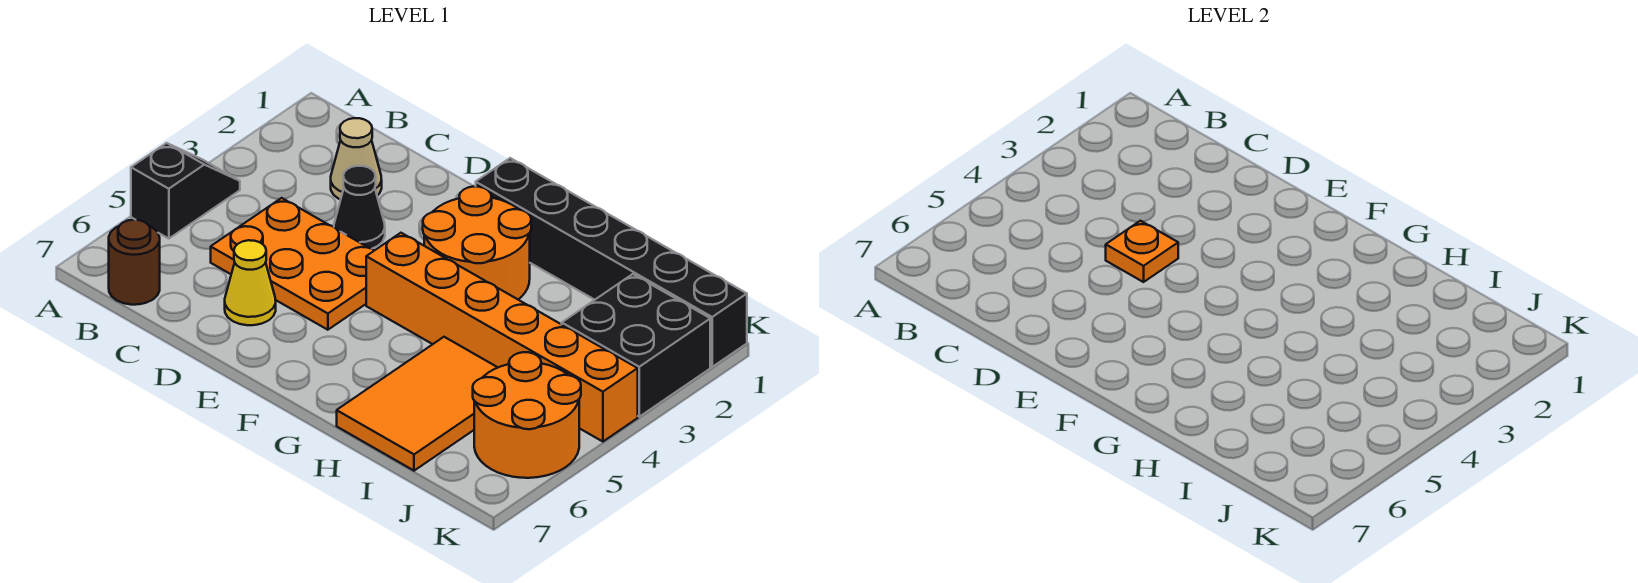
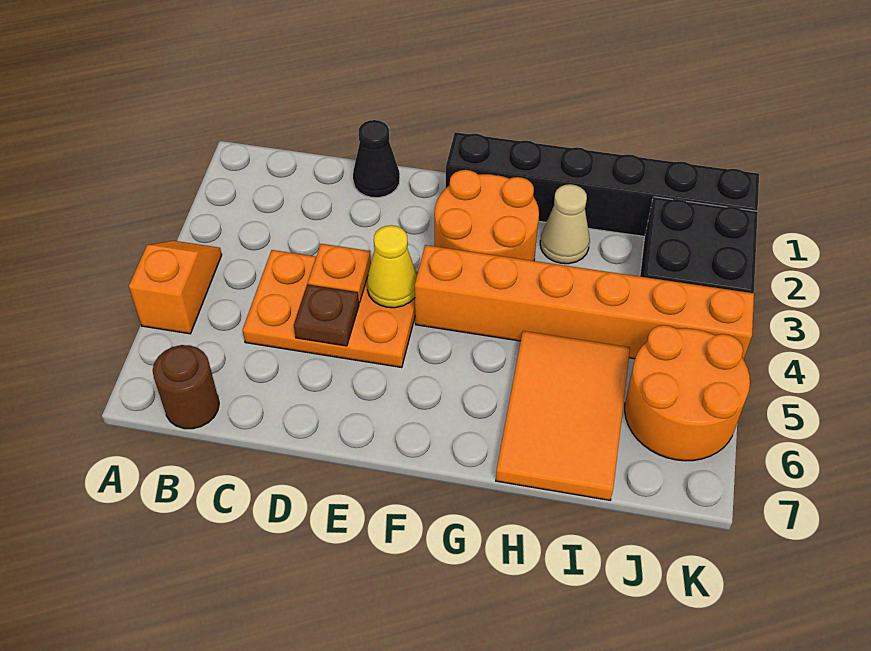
black 1x2 slope [131,143,240,239] -> orange 1x2 slope [129,241,222,334]
tan 1x1 cone [331,118,382,200] -> tan 1x1 cone moved to [540,184,590,264]
black 1x1 cone [334,166,385,249] -> black 1x1 cone moved to [353,120,400,198]
none -> brown 1x1 plate [294,284,359,346]
yellow 1x1 cone [225,240,276,325] -> yellow 1x1 cone moved to [367,225,417,308]

